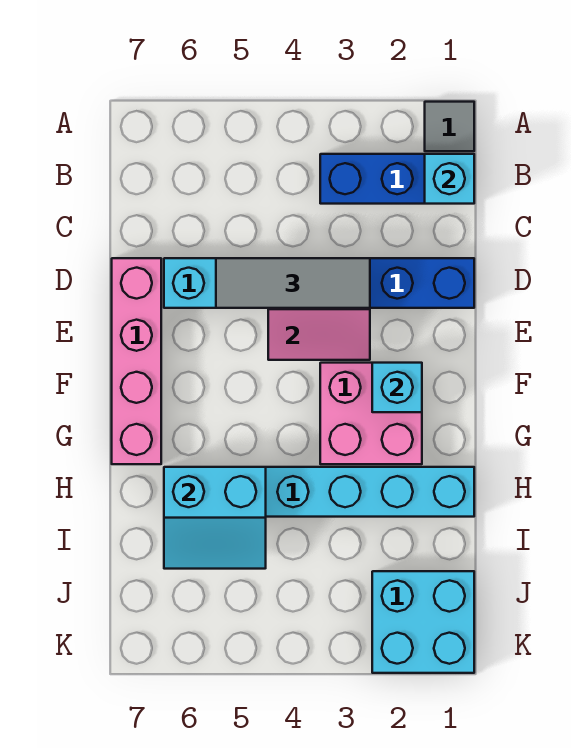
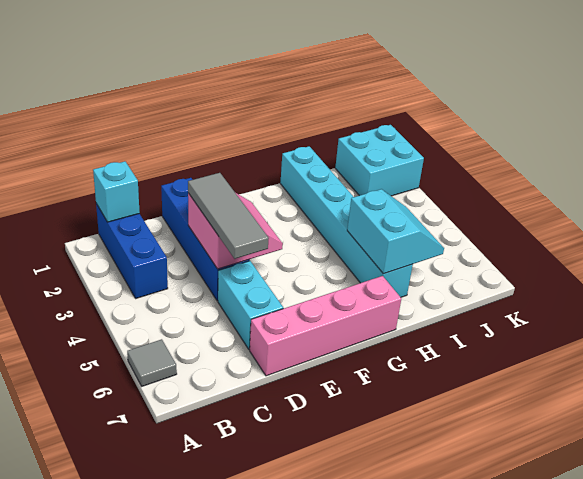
grey 1x1 tile [425,102,474,151] -> grey 1x1 tile moved to [127,339,177,386]
pink 2x2 brick [320,363,422,464] -> none
cyan 1x1 brick [372,363,422,412] -> none

